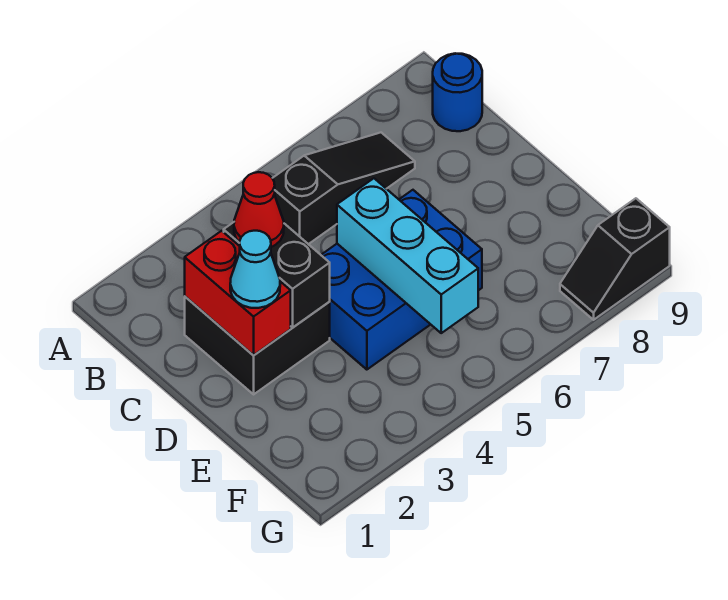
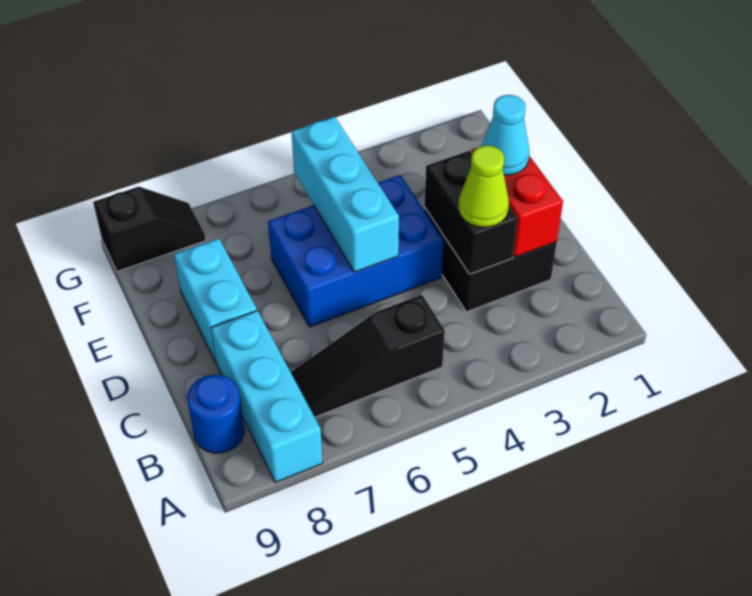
none -> cyan 1x3 brick [211,310,323,483]
red 1x1 cone [234,172,284,247] -> lime 1x1 cone [459,146,509,227]
none -> cyan 1x2 brick [174,238,257,362]

